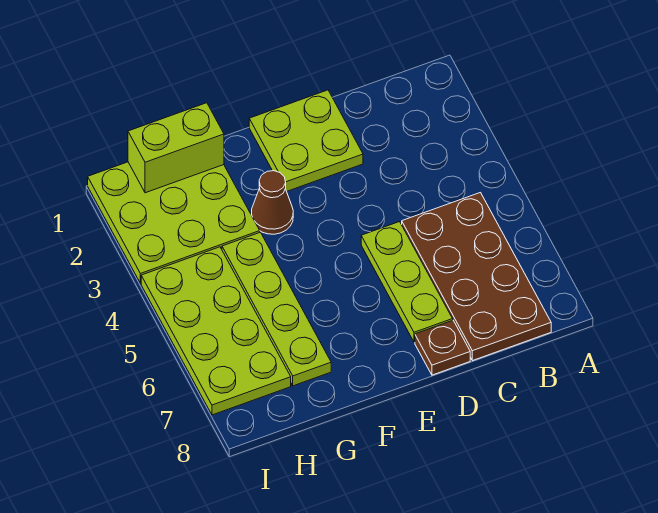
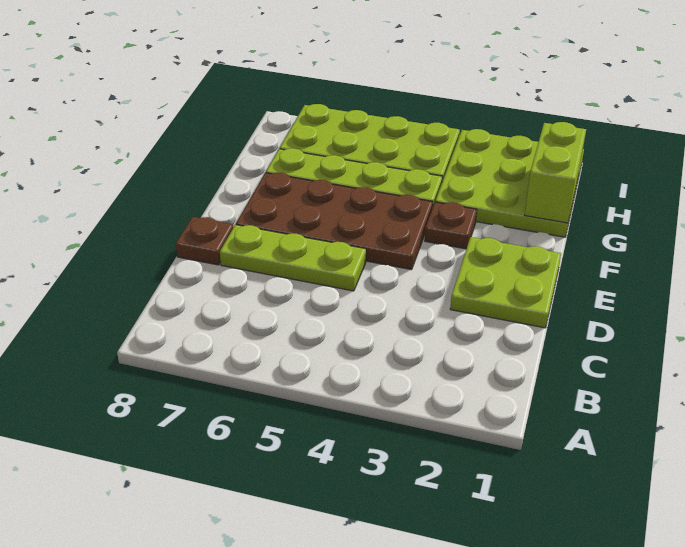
brown 2x4 plate [402,193,551,361] -> brown 2x4 plate moved to [236,173,433,270]
brown 1x1 cone [251,171,293,234] -> brown 1x1 plate [425,202,477,249]

